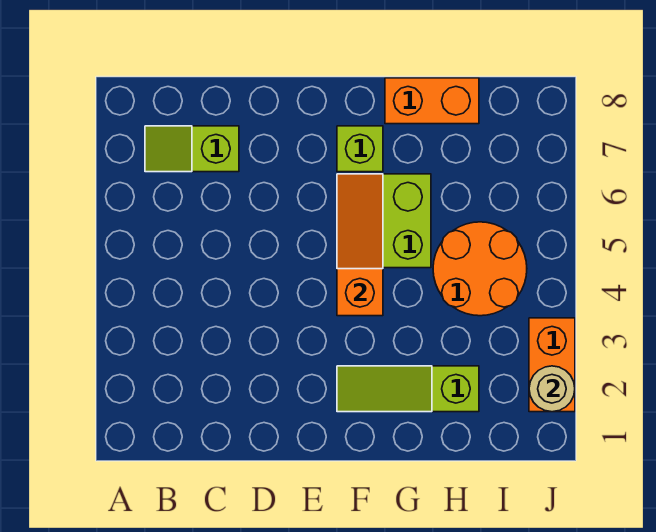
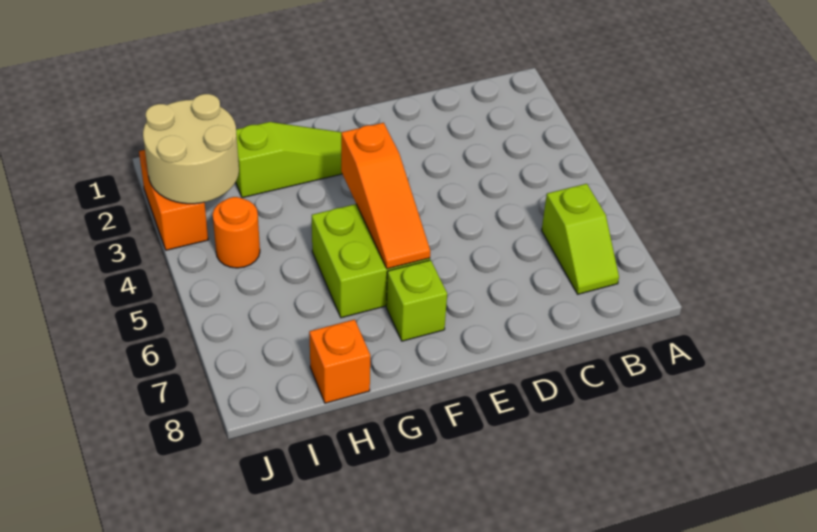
lime 1x2 slope [145,126,239,172] -> lime 1x2 slope turned to [542,184,619,294]
orange 1x2 brick [385,78,479,124] -> orange 1x1 brick [309,319,370,403]
orange 2x2 round brick [433,222,527,316] -> orange 1x1 round brick [213,197,260,268]
tan 1x1 round brick [529,366,575,412] -> tan 2x2 round brick [143,94,239,204]

